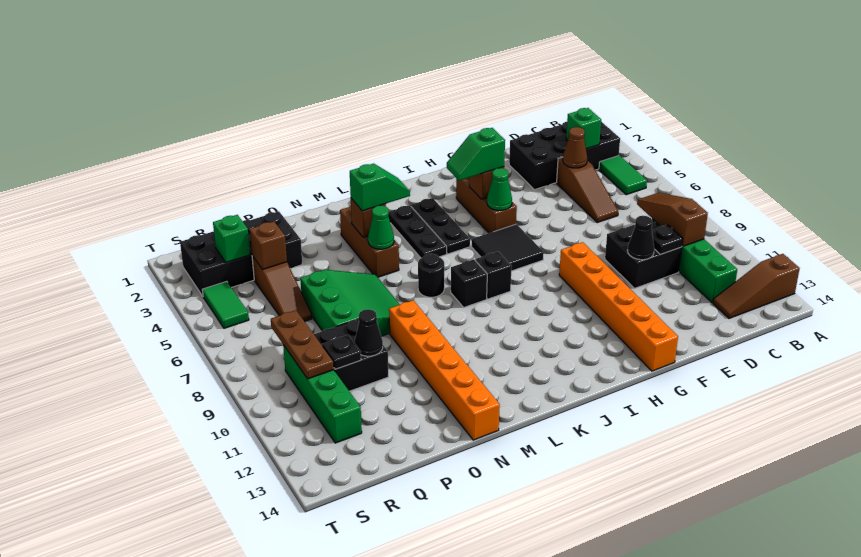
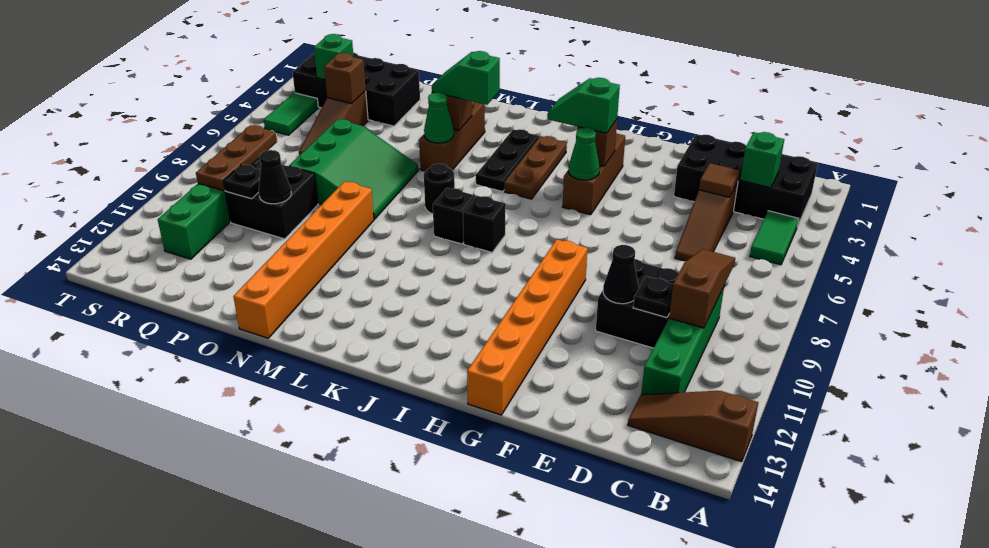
brown 1x1 cone [563,127,587,168] -> brown 1x1 tile [699,163,740,197]
black 2x2 tile [472,224,544,271] -> none
black 1x3 plate [411,198,470,254] -> brown 1x3 plate [504,136,567,199]
green 1x2 slope [350,163,410,211] -> green 1x2 slope turned to [432,51,500,105]

